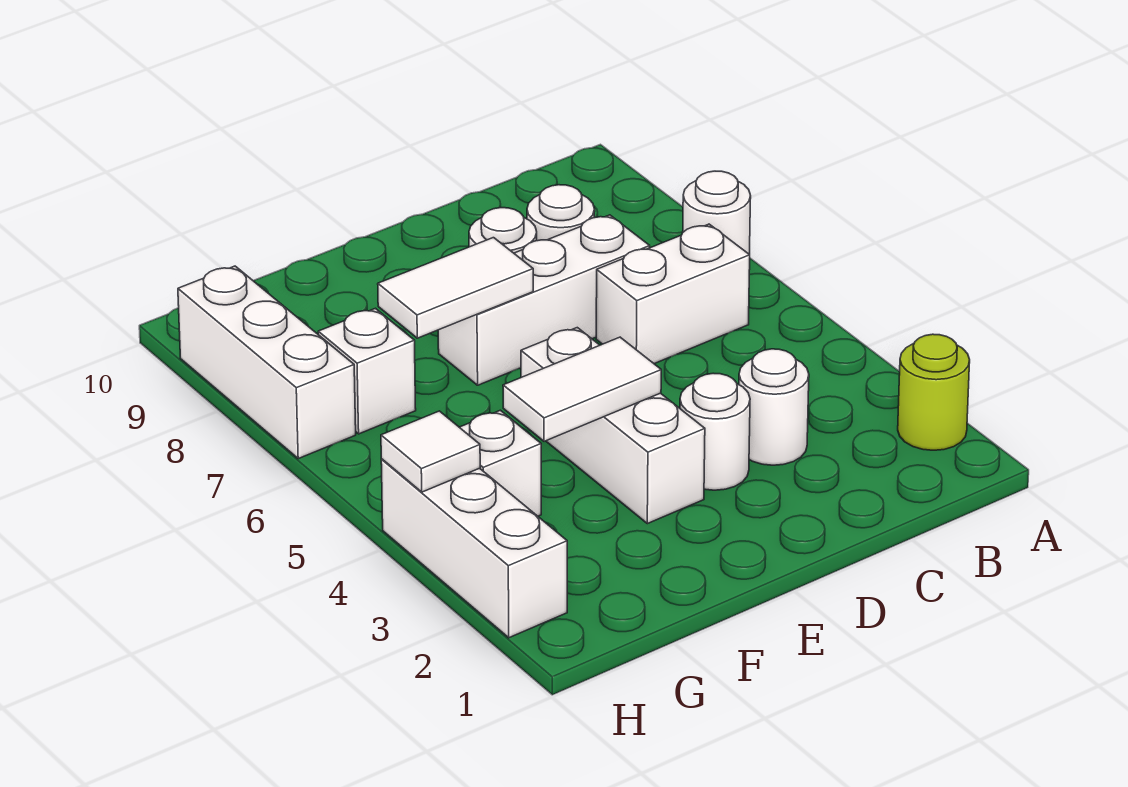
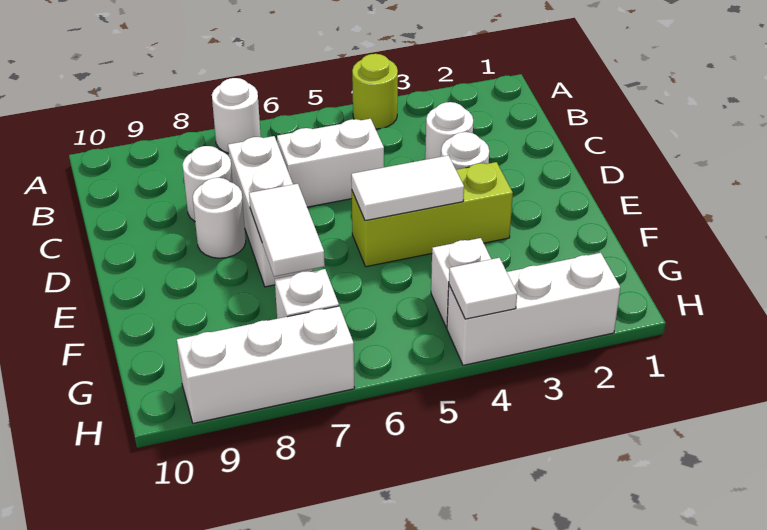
lime 1x1 round brick [898,334,970,450] -> lime 1x1 round brick moved to [352,54,398,129]
white 1x2 brick [596,224,750,364] -> white 1x2 brick turned to [277,119,384,207]
white 1x3 brick [521,328,705,524] -> lime 1x3 brick [352,162,513,267]
white 1x2 tile [503,337,661,441] -> white 1x2 tile turned to [351,155,464,221]

